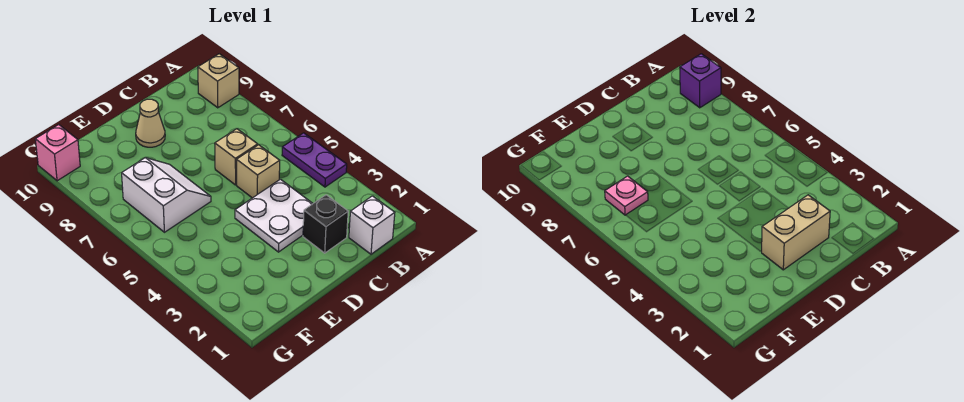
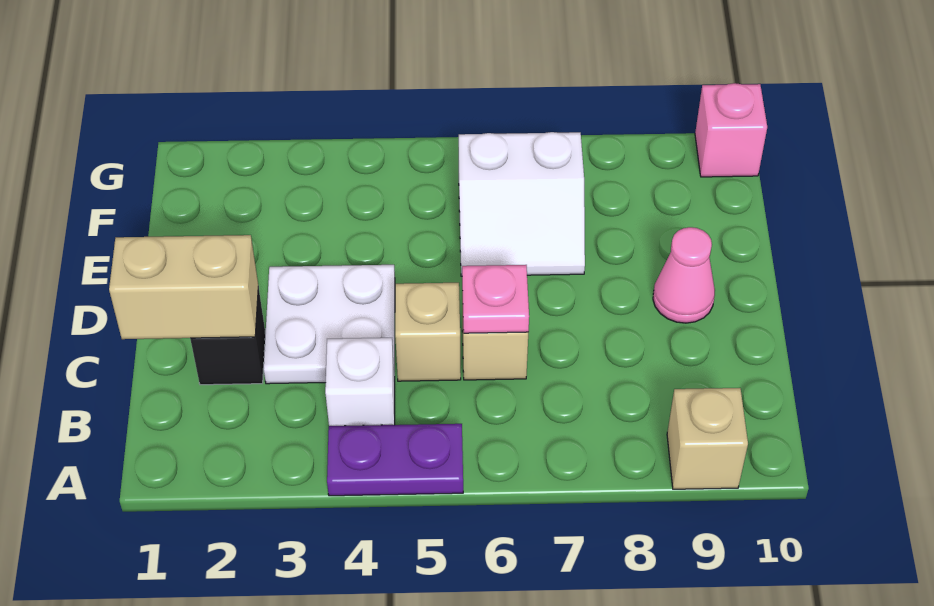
purple 1x1 brick [680,54,721,108] -> none
white 1x1 brick [349,196,395,254] -> white 1x1 brick moved to [325,338,395,426]
tan 1x2 brick [762,195,830,270] -> tan 1x2 brick turned to [109,235,258,339]
tan 1x1 cone [136,99,165,147] -> pink 1x1 cone [653,227,715,323]
pink 1x1 plate [605,176,648,215] -> pink 1x1 plate moved to [462,265,529,333]

